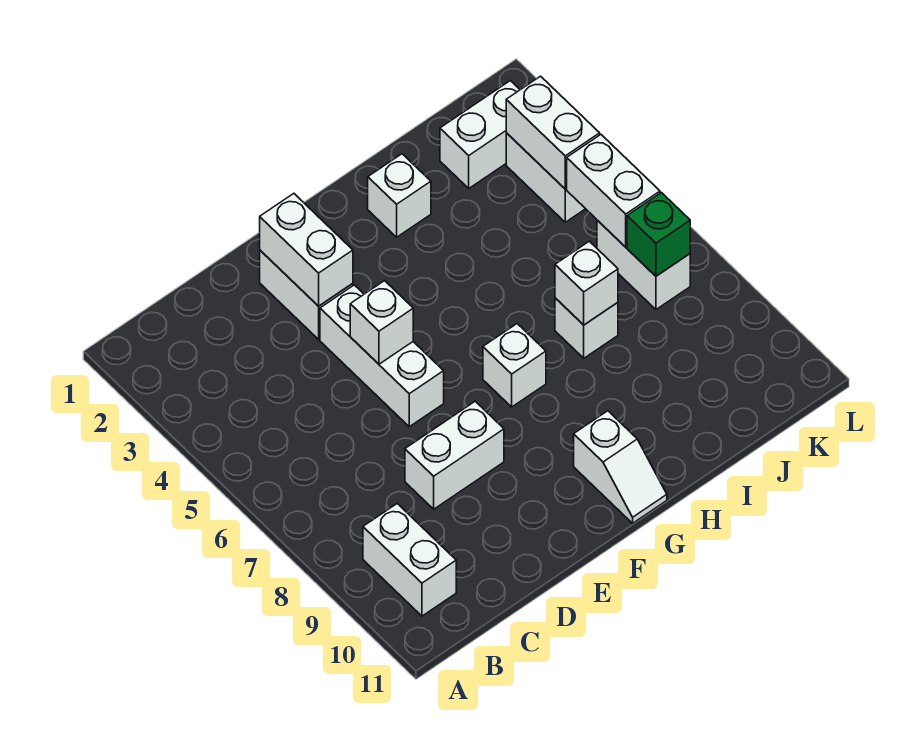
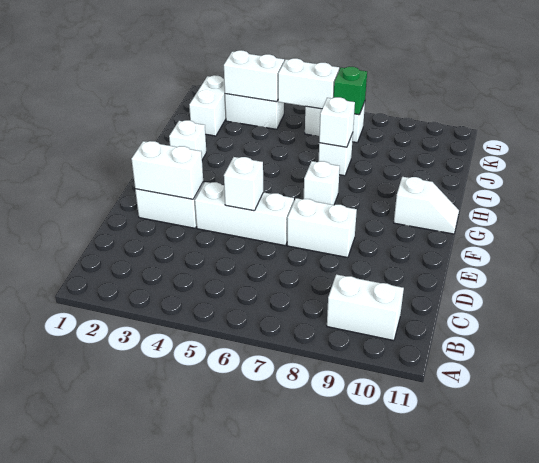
white 1x2 brick [405,401,504,509] -> white 1x2 brick turned to [287,198,357,258]

